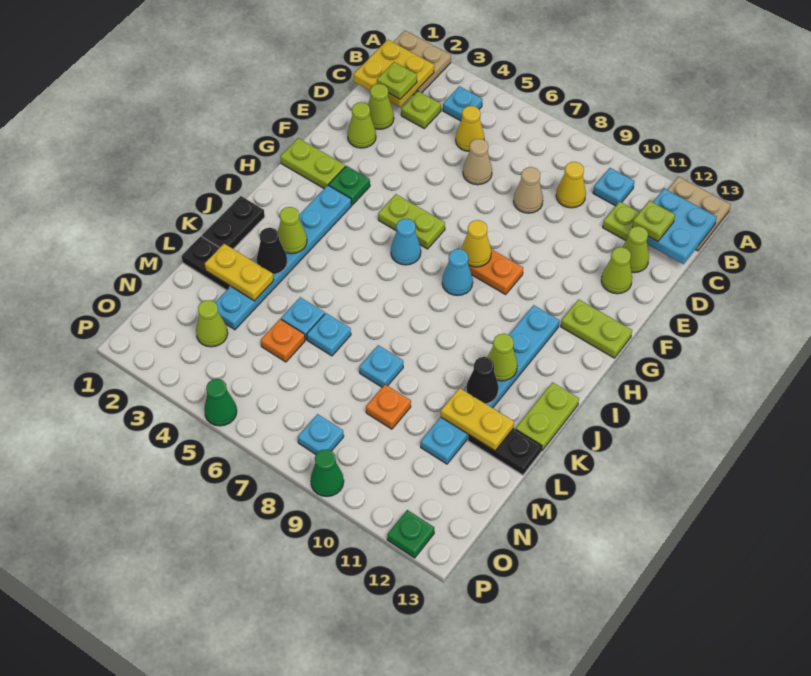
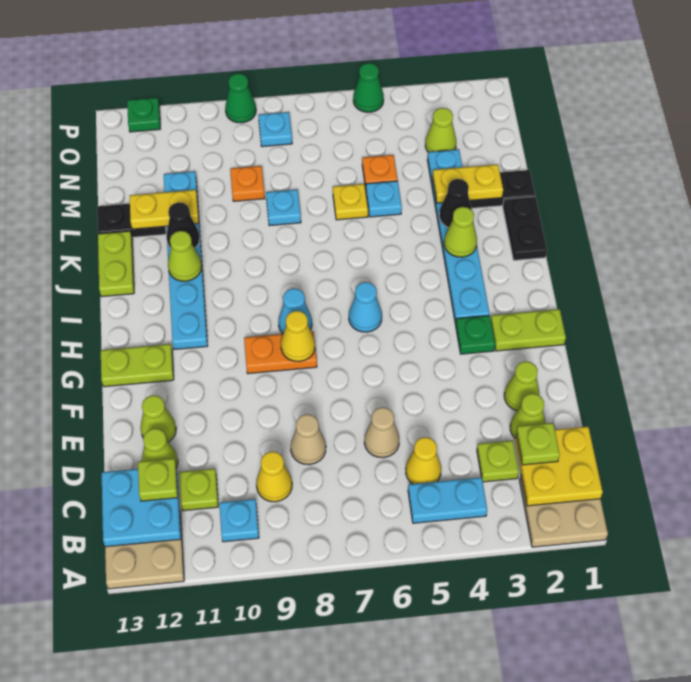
cyan 1x1 plate [443,86,482,121] -> cyan 1x2 plate [408,477,487,523]
lime 1x2 plate [378,194,445,249] -> none
cyan 1x1 plate [307,313,351,356] -> yellow 1x1 plate [333,184,368,220]

